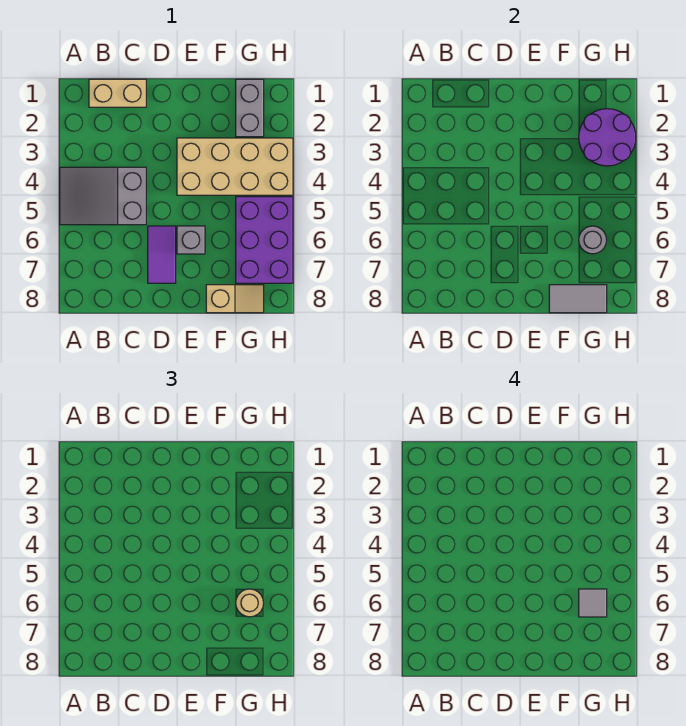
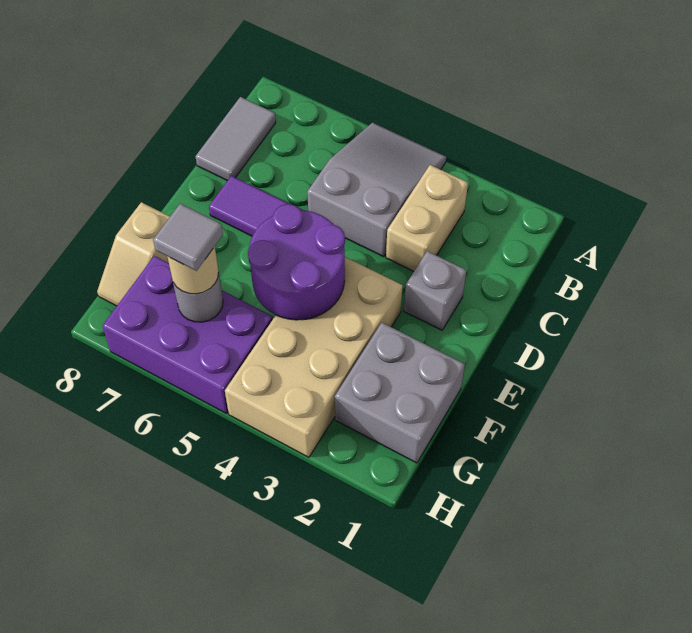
tan 1x2 brick [89,79,146,107] -> tan 1x2 brick moved to [386,165,468,271]
grey 1x1 brick [177,226,205,254] -> grey 1x1 brick moved to [404,251,466,330]
grey 1x2 tile [549,285,607,313] -> grey 1x2 tile moved to [196,97,276,181]
grey 1x2 brick [236,79,264,137] -> grey 2x2 brick [335,323,465,463]
purple 2x2 round brick [579,109,636,166] -> purple 2x2 round brick moved to [248,204,345,320]

